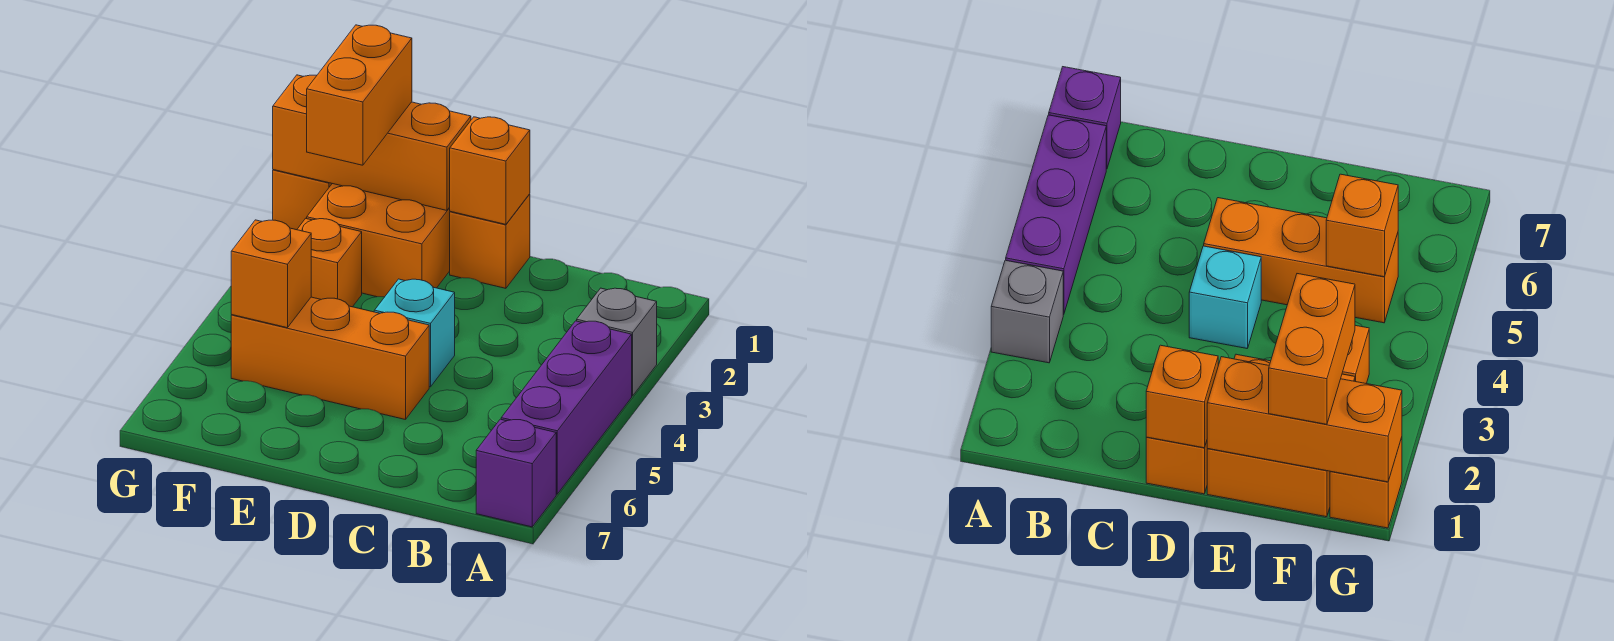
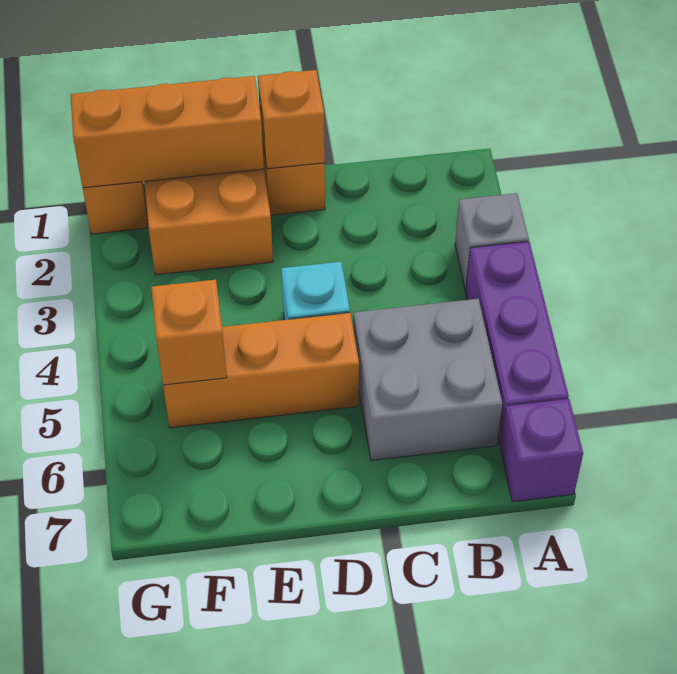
none -> grey 2x2 brick [353,299,502,460]
orange 1x2 brick [307,25,412,165] -> none
orange 1x1 brick [297,218,362,307] -> none

